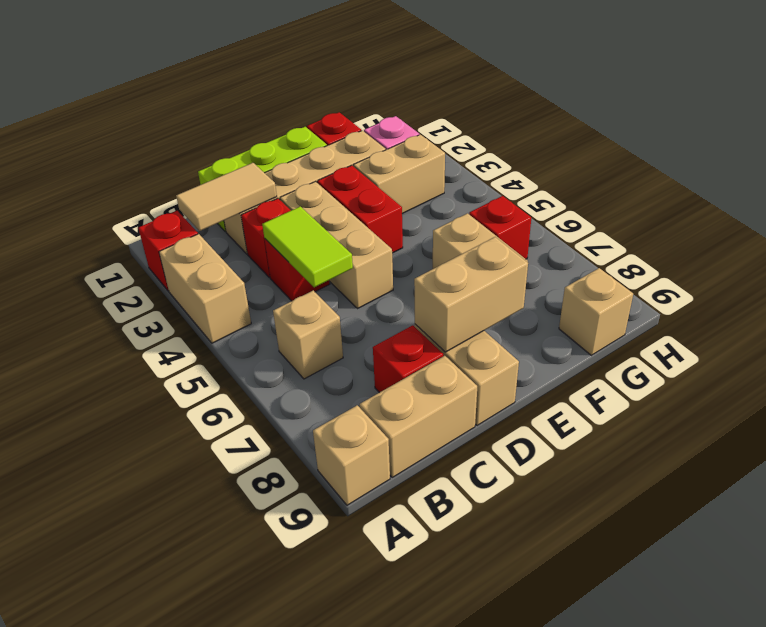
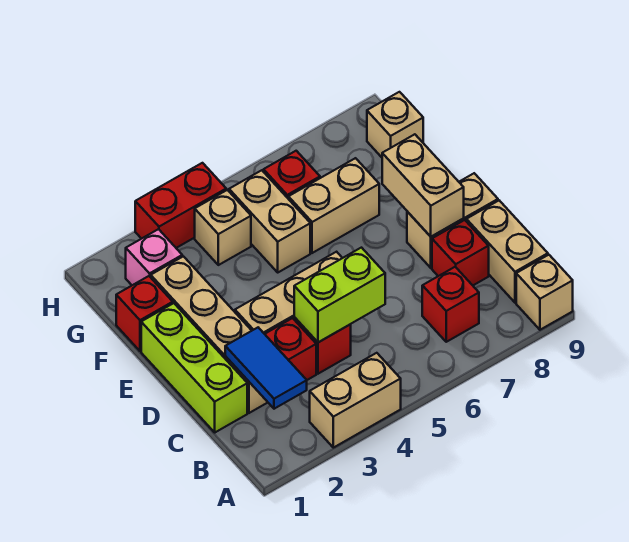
red 1x1 brick [138,211,198,291] -> red 1x1 brick moved to [422,267,479,342]
tan 1x2 tile [176,163,277,231] -> blue 1x2 tile [225,328,307,409]
tan 1x1 brick [273,290,343,379] -> tan 1x1 brick moved to [195,190,251,265]
lime 1x2 tile [262,206,353,287] -> lime 1x2 brick [294,248,385,342]
red 1x2 brick [317,165,403,253] -> red 1x2 brick moved to [135,163,226,248]
tan 1x2 brick [354,135,445,213] -> tan 1x2 brick moved to [229,170,310,272]

